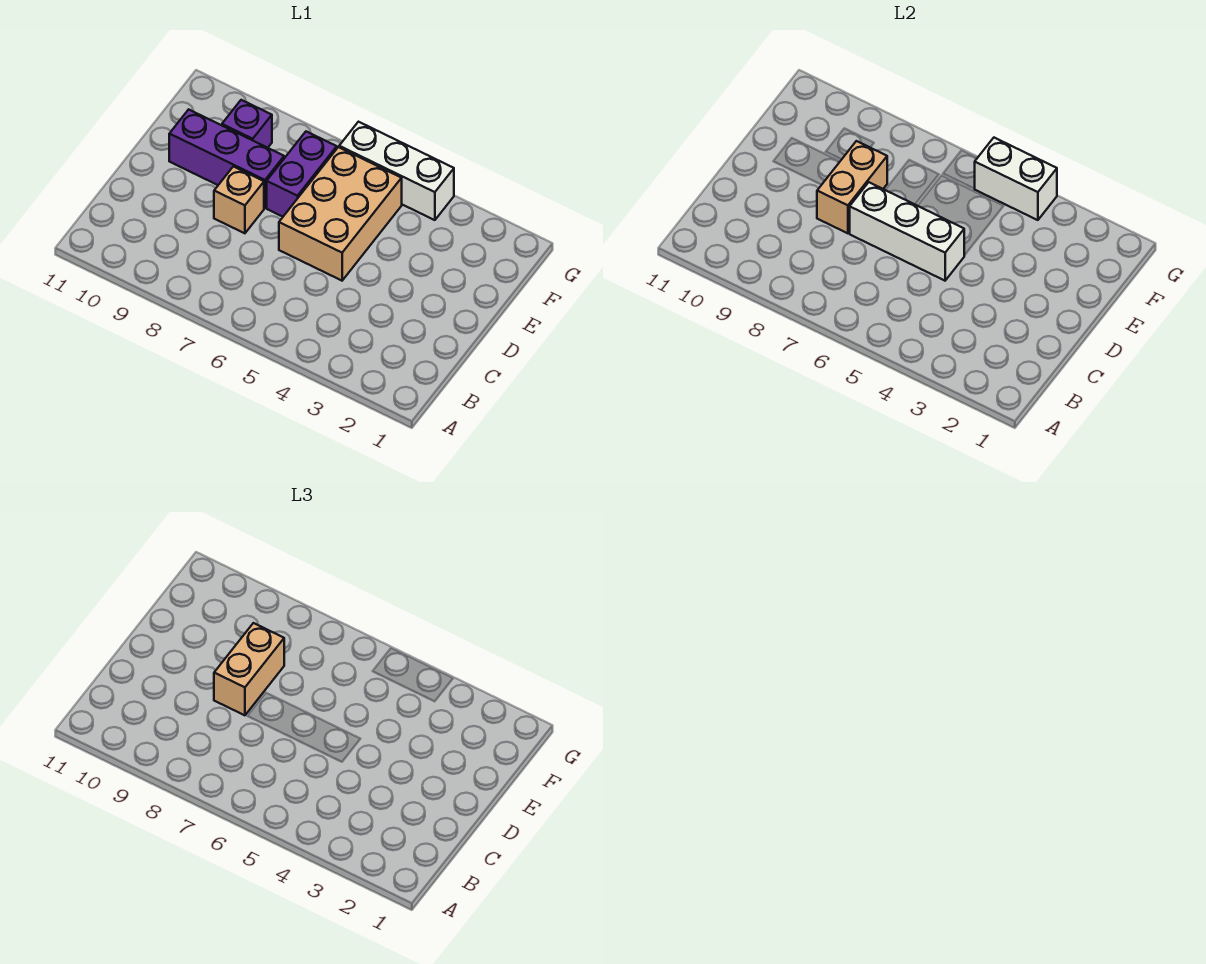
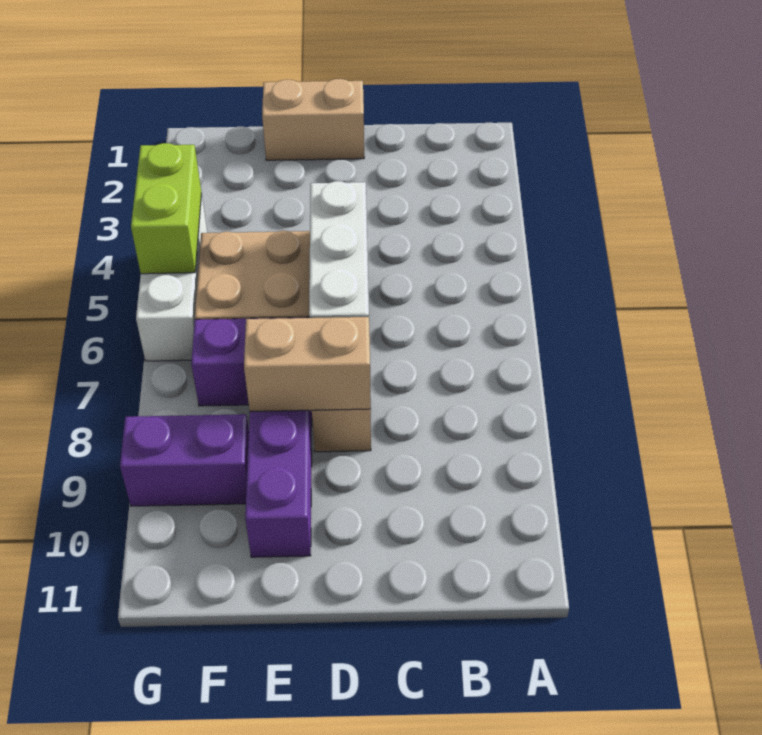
tan 1x2 brick [214,623,284,715] -> tan 1x2 brick moved to [262,79,364,160]
purple 1x1 brick [222,100,272,148] -> purple 1x2 brick [120,414,249,506]
white 1x2 brick [975,138,1057,220] -> lime 1x2 brick [131,143,201,274]

